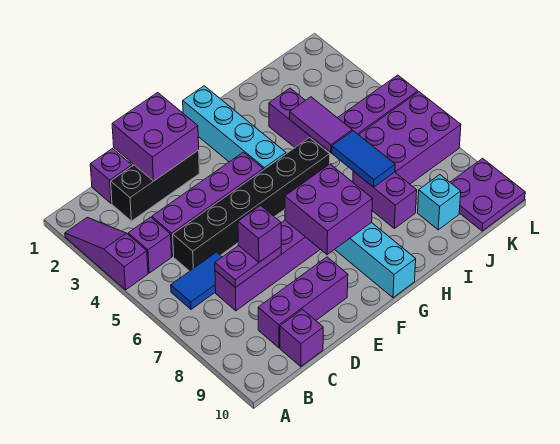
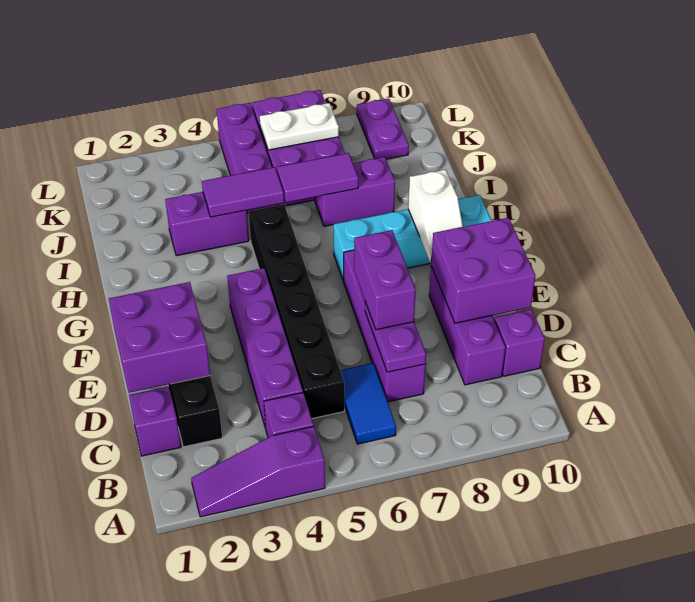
purple 1x1 brick [238,206,281,262] -> purple 1x2 brick [354,230,416,330]
purple 2x2 brick [285,164,373,255] -> purple 2x2 brick moved to [431,218,536,323]
none -> white 1x2 slope [408,170,463,263]
cyan 1x4 brick [183,86,286,170] -> none
blue 1x2 tile [332,131,395,187] -> purple 1x2 tile [277,153,358,202]
cyan 1x1 brick [418,175,461,230] -> none
none -> white 1x2 plate [260,103,339,150]
purple 2x2 plate [450,158,525,231] -> purple 1x2 plate [357,99,409,159]

